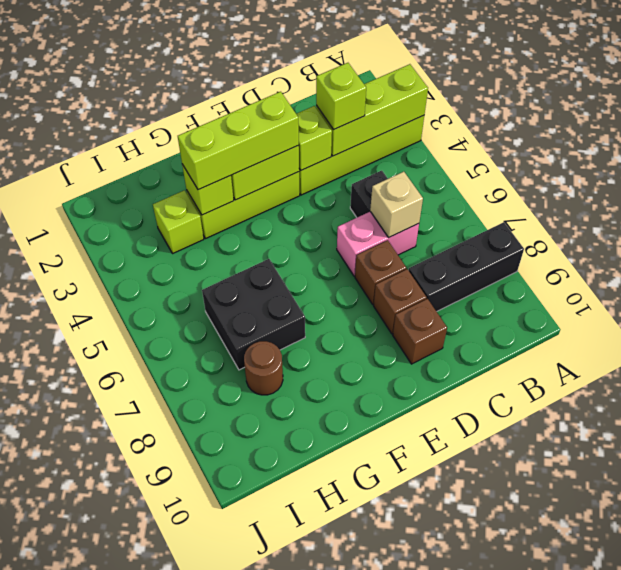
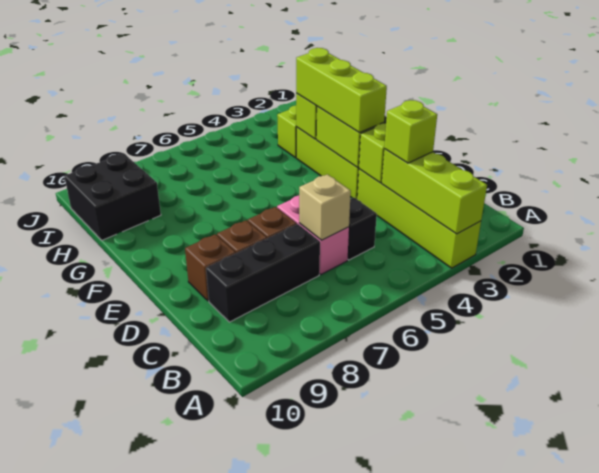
black 1x3 brick [409,222,524,312] -> black 1x3 brick turned to [206,224,320,322]
black 2x2 brick [202,259,305,370] -> black 2x2 brick moved to [64,153,161,240]
brown 1x1 round brick [244,341,283,395] -> none

